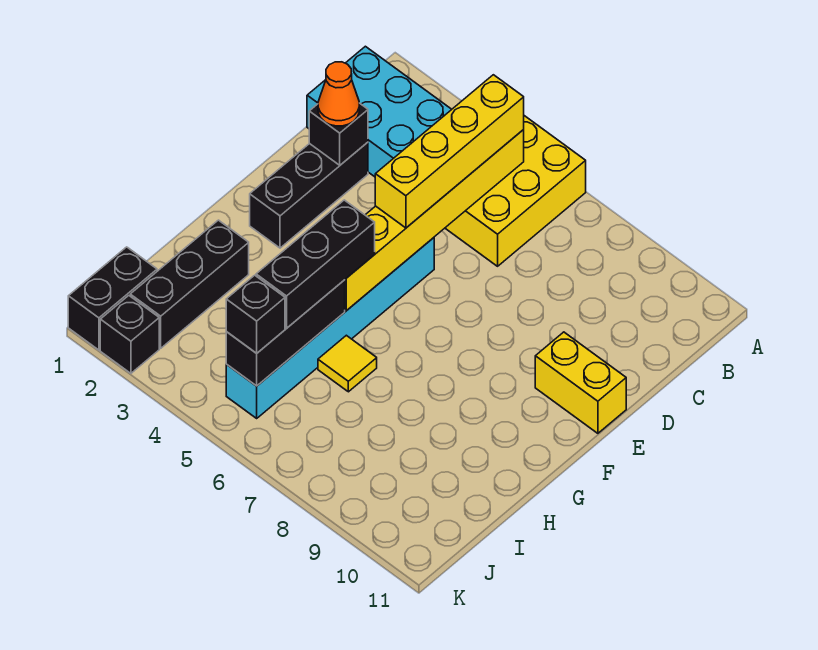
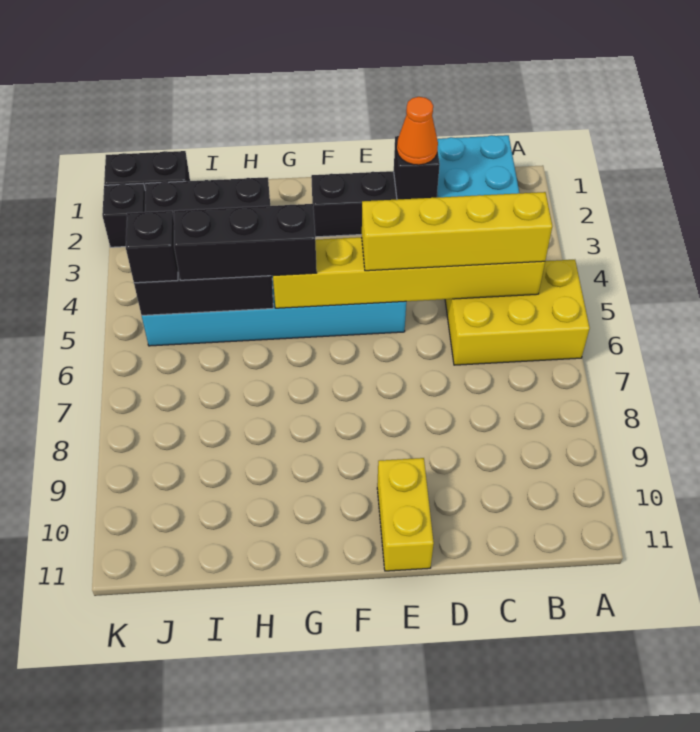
yellow 1x1 tile [318,335,377,392] -> none

